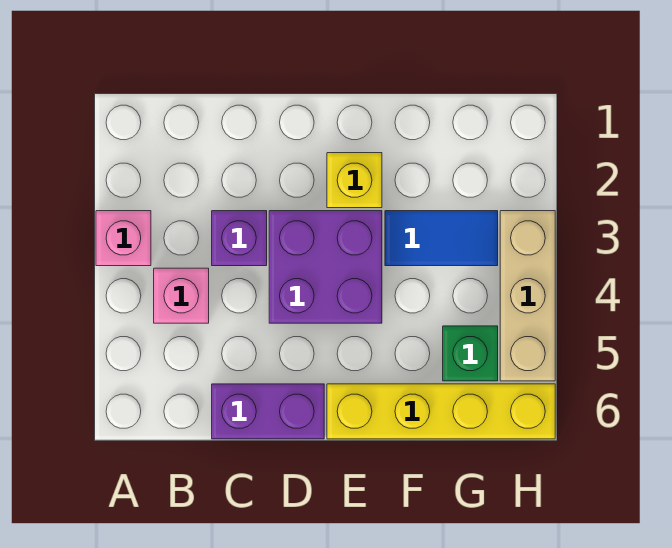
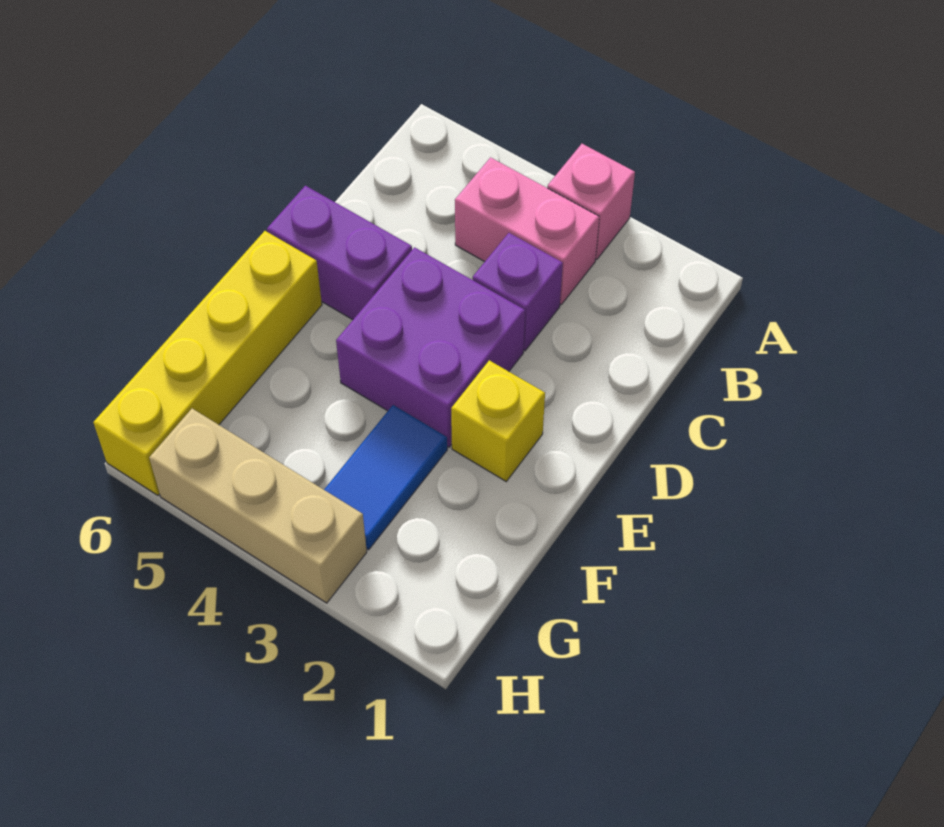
pink 1x1 brick [154,268,209,323] -> pink 1x2 brick [455,157,599,304]
purple 1x2 brick [212,384,324,439] -> purple 1x2 brick turned to [267,186,412,320]
green 1x1 brick [443,326,498,381] -> none

